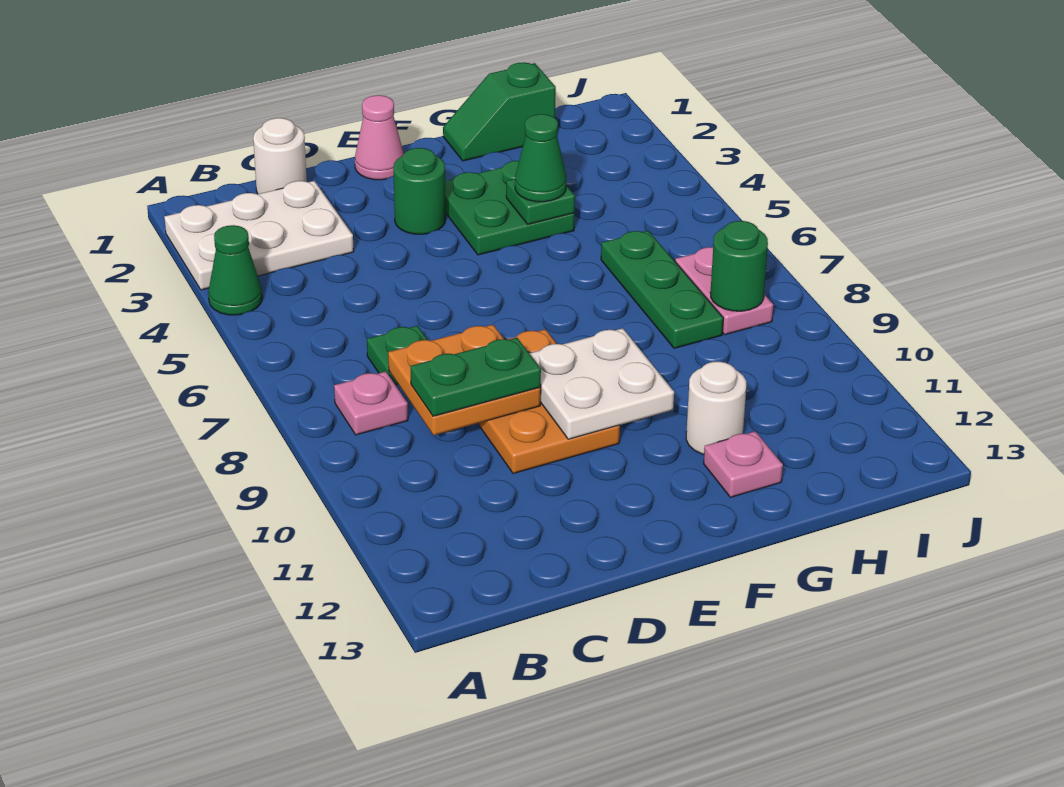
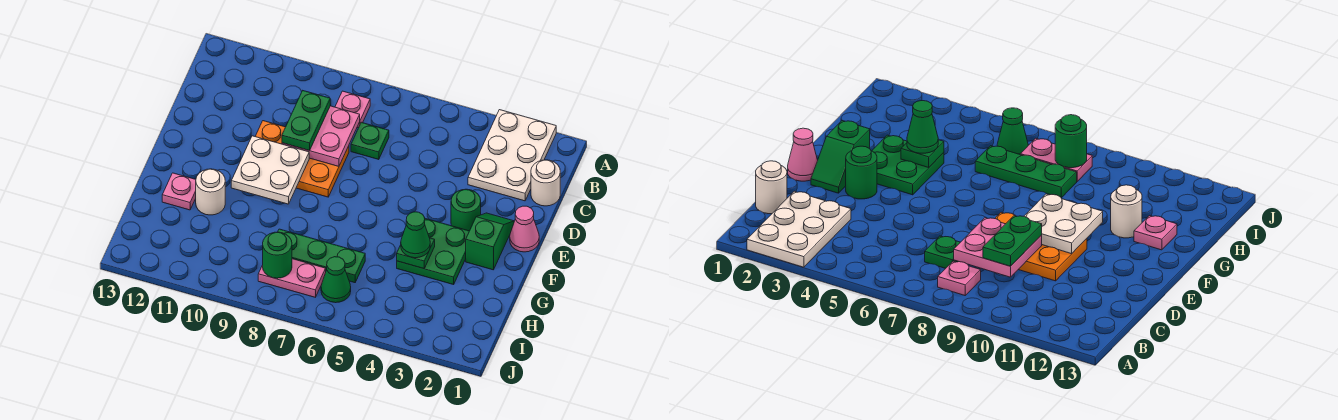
green 1x1 cone [208,225,262,315] -> green 1x1 cone moved to [321,257,351,303]
orange 2x2 plate [388,325,541,435] -> pink 2x2 plate [282,106,360,166]
green 1x2 slope [443,62,556,161] -> green 1x2 slope moved to [466,213,514,270]

